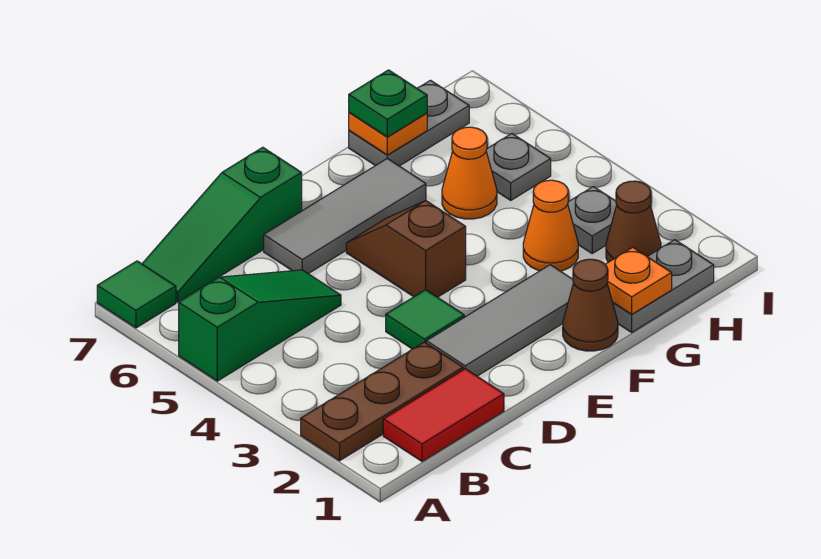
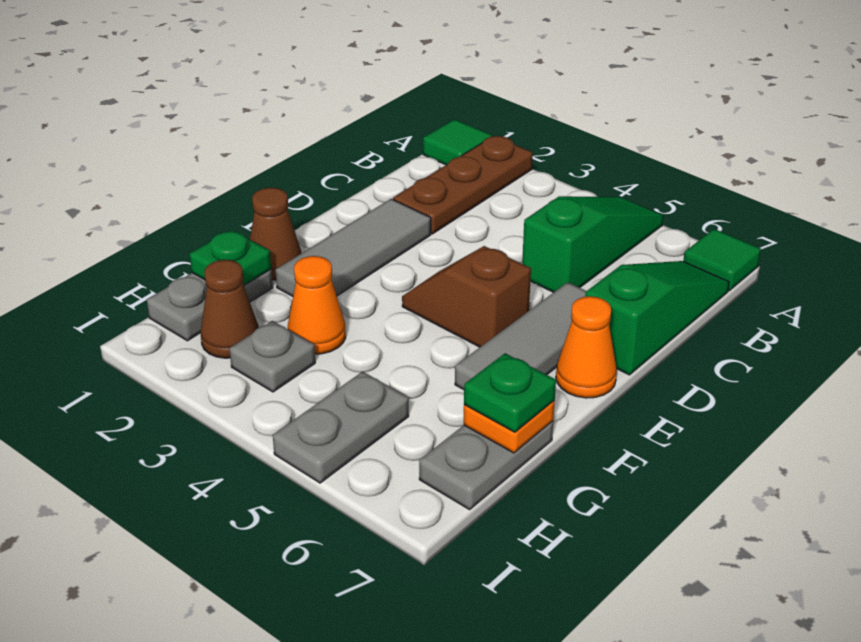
green 1x3 slope [179,270,341,381] -> green 1x3 slope turned to [522,196,663,292]
red 1x2 tile [383,369,504,461] -> none
green 1x1 tile [386,290,464,349] -> green 1x1 tile moved to [423,119,492,165]
brown 1x2 slope [346,201,466,297] -> brown 1x2 slope turned to [402,246,531,347]
orange 1x1 plate [605,247,672,314] -> green 1x1 plate [190,230,271,285]
orange 1x1 cone [442,127,497,219] -> orange 1x1 cone moved to [556,296,617,398]
grey 1x1 plate [486,134,551,200] -> grey 1x2 plate [273,372,409,483]

